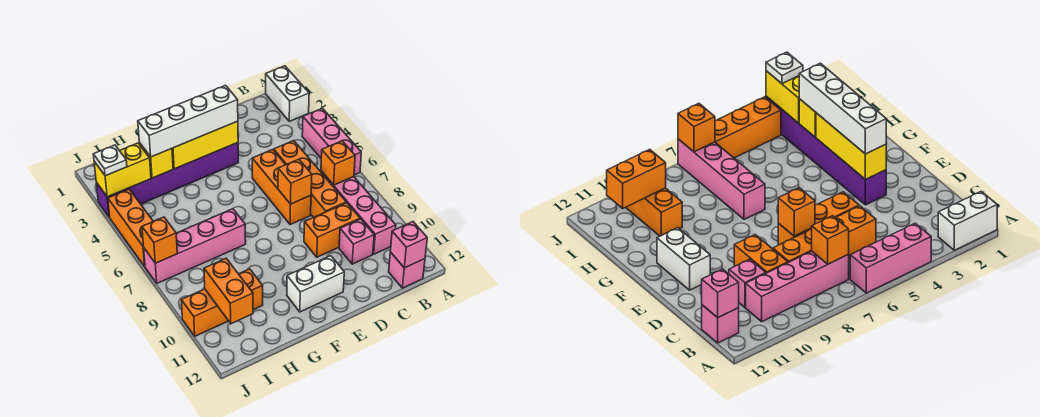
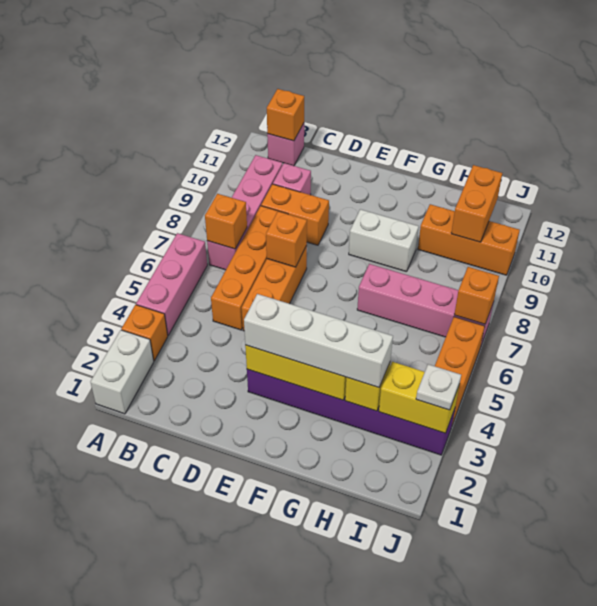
none -> orange 1x1 brick [121,305,168,361]
pink 1x1 brick [390,222,427,268] -> orange 1x1 brick [267,89,304,141]
white 1x2 brick [287,256,344,312] -> white 1x2 brick moved to [349,209,419,272]

